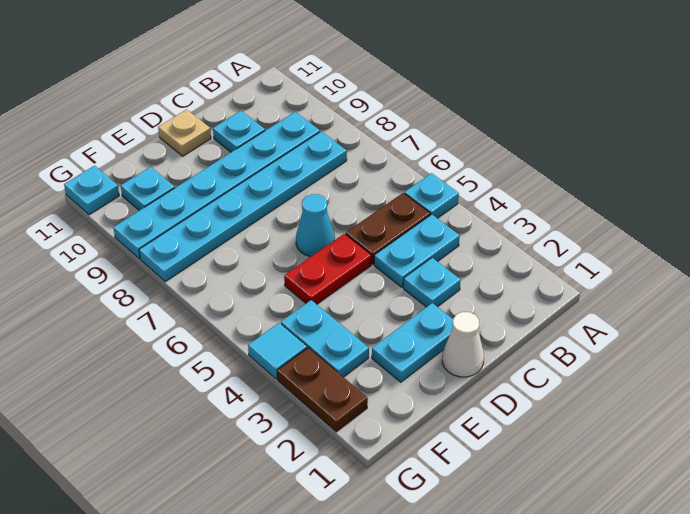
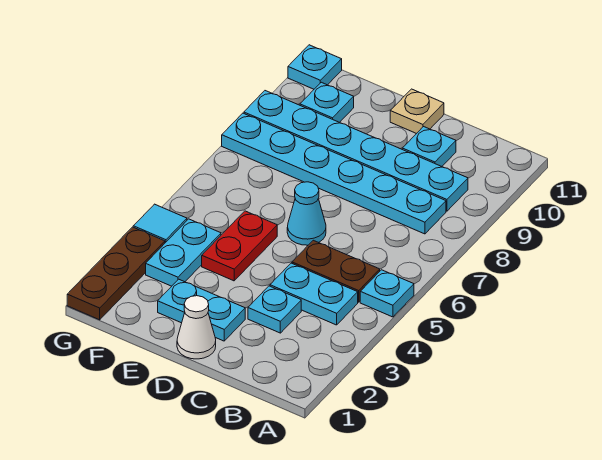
red 1x2 plate [284,234,372,304] -> red 1x2 plate turned to [202,211,277,281]
brown 1x2 plate [277,348,368,432] -> brown 1x3 plate [67,227,165,320]

